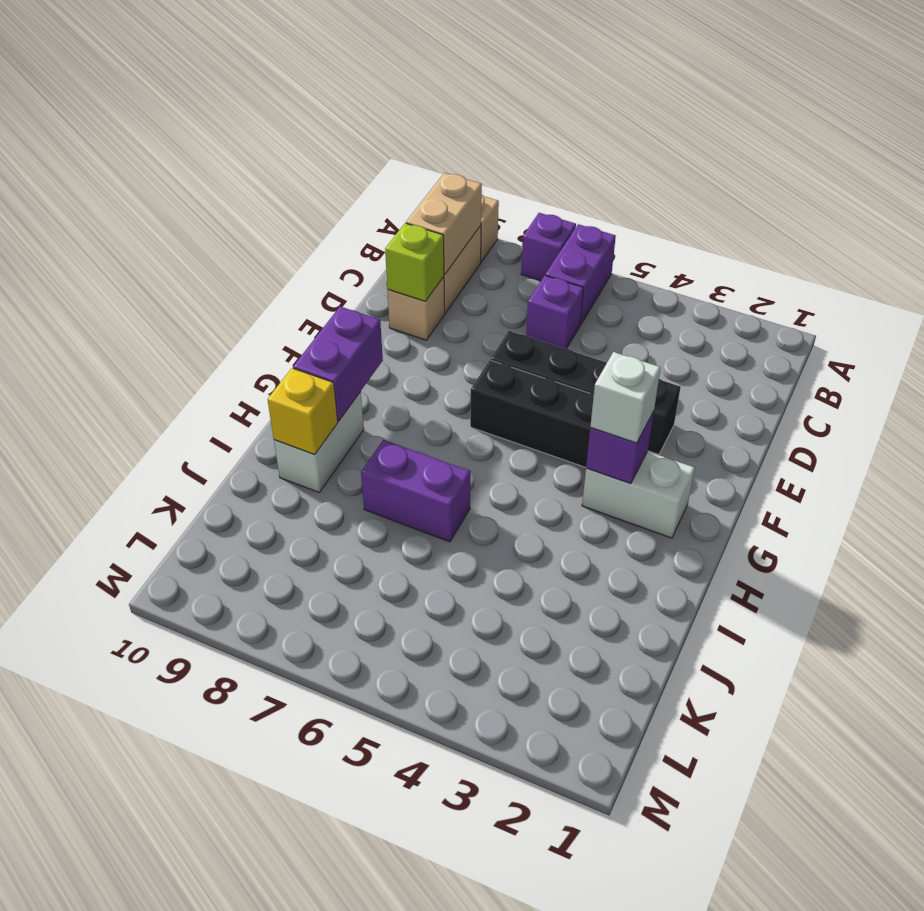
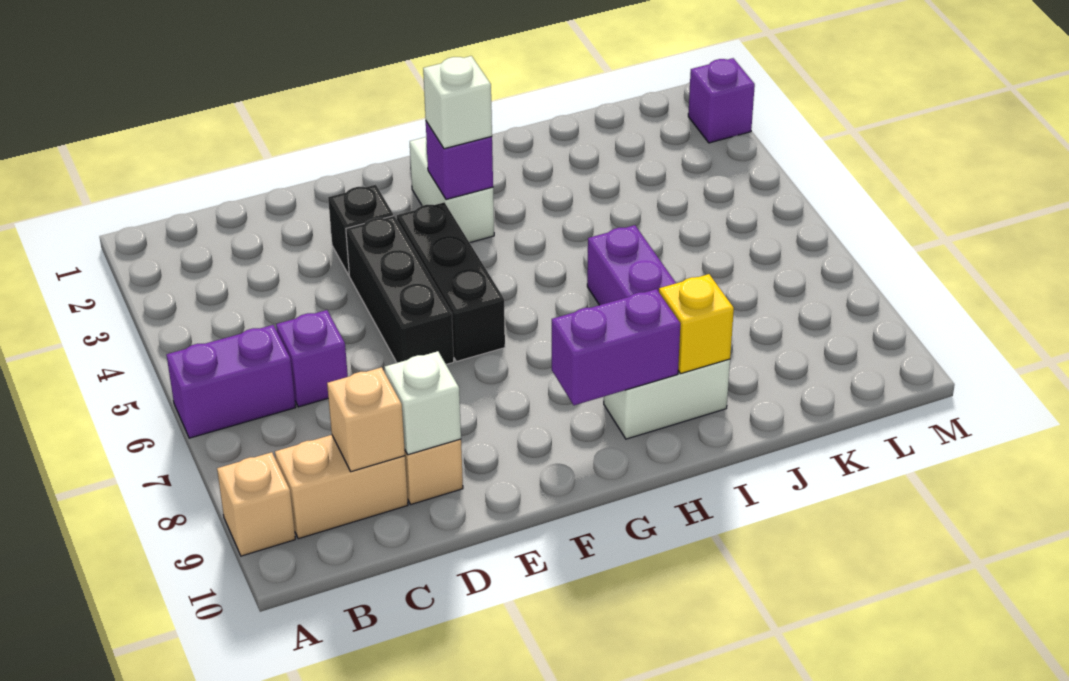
purple 1x1 brick [521,213,576,281] -> purple 1x1 brick moved to [688,58,755,143]
tan 1x2 brick [406,173,482,274] -> tan 1x1 brick [327,367,405,472]
lime 1x1 brick [385,223,444,301] -> white 1x1 brick [384,351,461,455]

